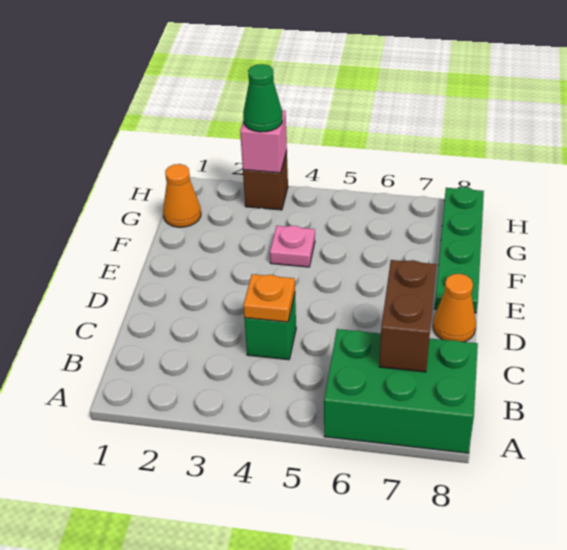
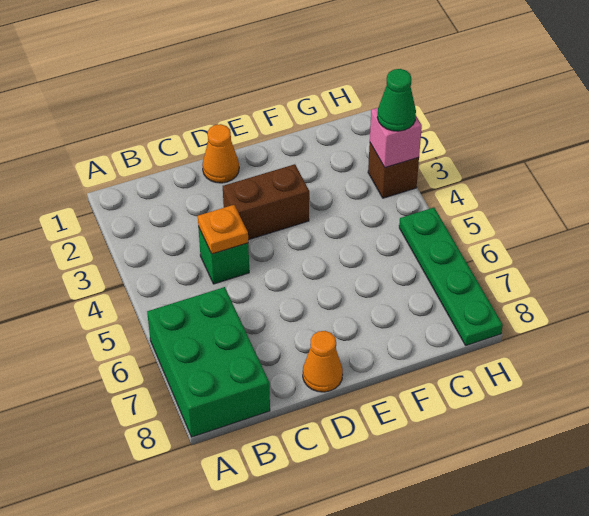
brown 1x2 brick [379,260,436,372] -> brown 1x2 brick moved to [223,164,309,240]
green 1x4 plate [434,187,484,313] -> green 1x4 plate turned to [399,208,503,346]
pink 1x1 plate [270,226,315,267] -> none
orange 1x1 cone [163,164,201,227] -> orange 1x1 cone moved to [202,124,239,183]

